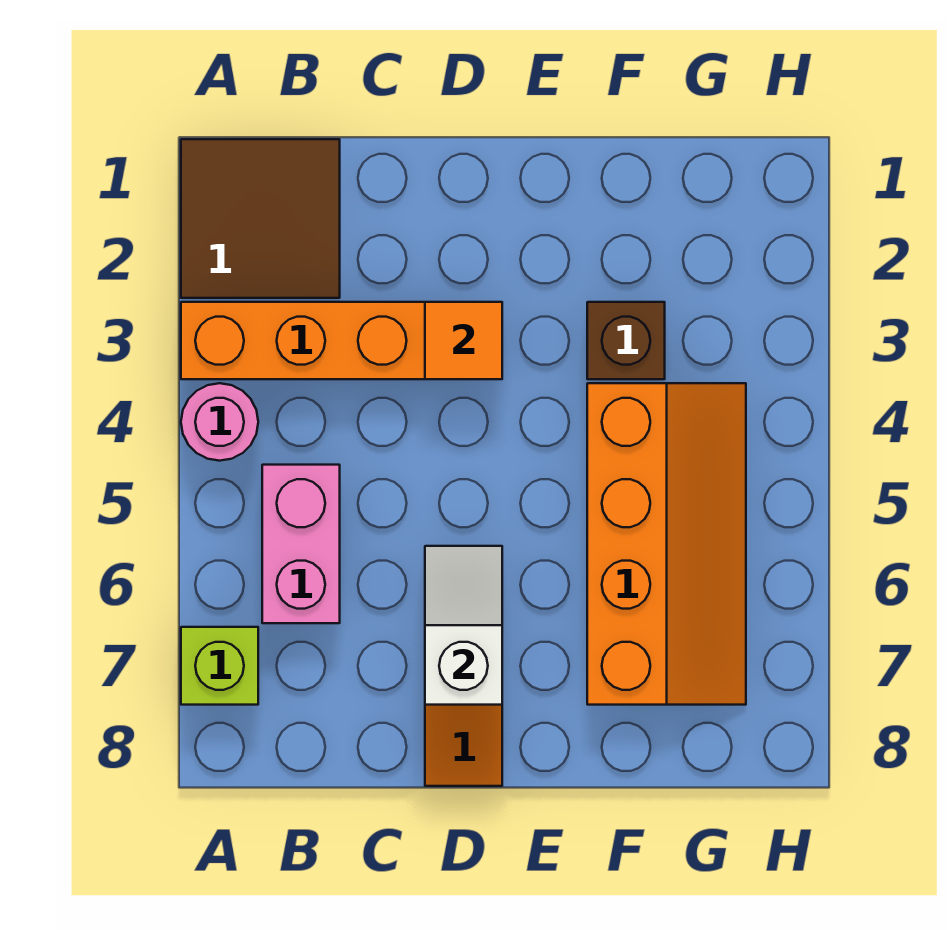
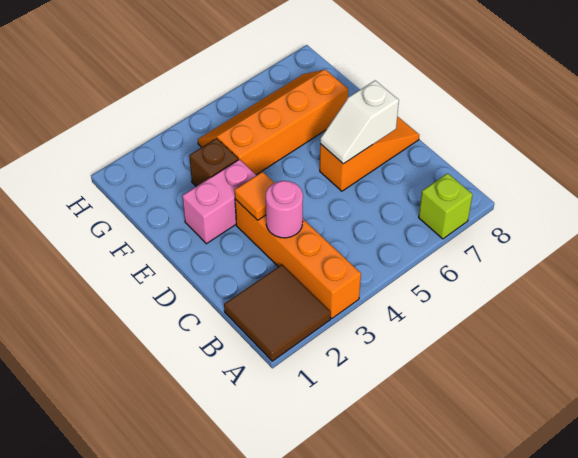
pink 1x1 round brick [181,383,258,461] -> pink 1x1 round brick moved to [266,181,303,238]
pink 1x2 brick [262,465,340,623] -> pink 1x2 brick moved to [182,159,256,244]

